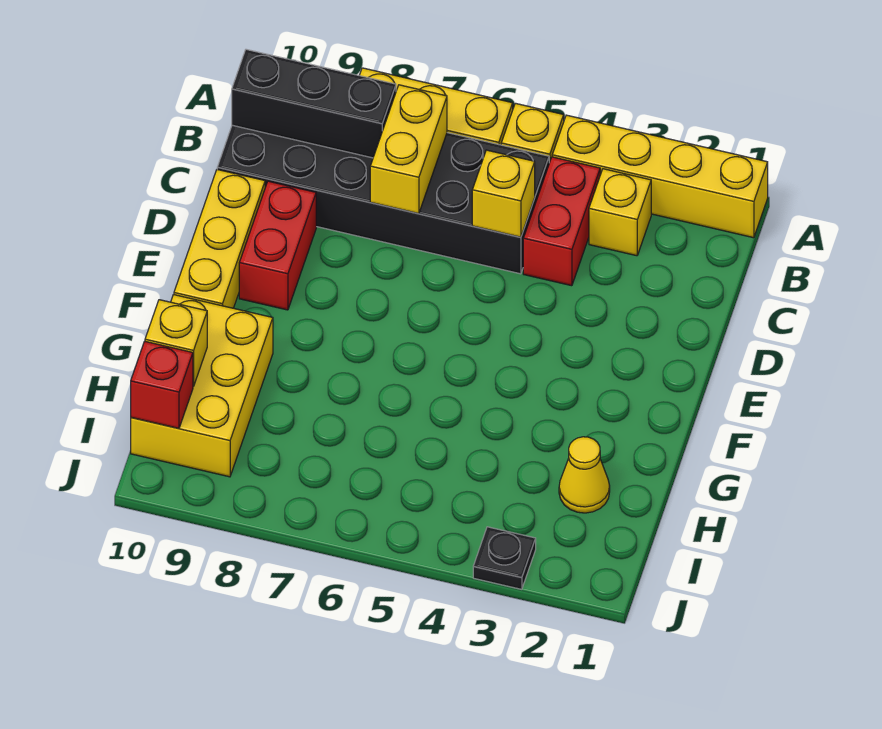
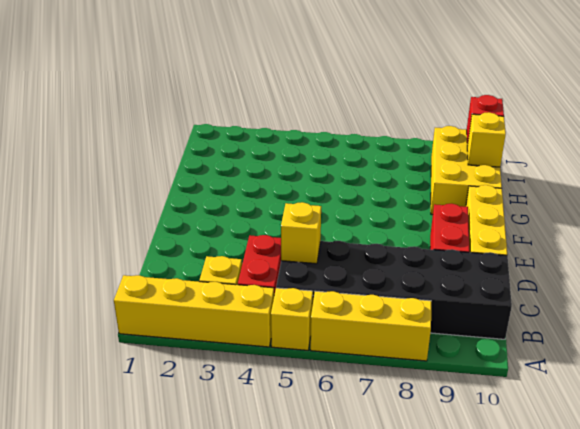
yellow 1x2 brick [370,85,447,214] -> none
black 1x3 brick [232,49,396,158] -> none
yellow 1x1 cone [559,437,610,513] -> none
black 1x1 plate [473,527,536,589] -> none

